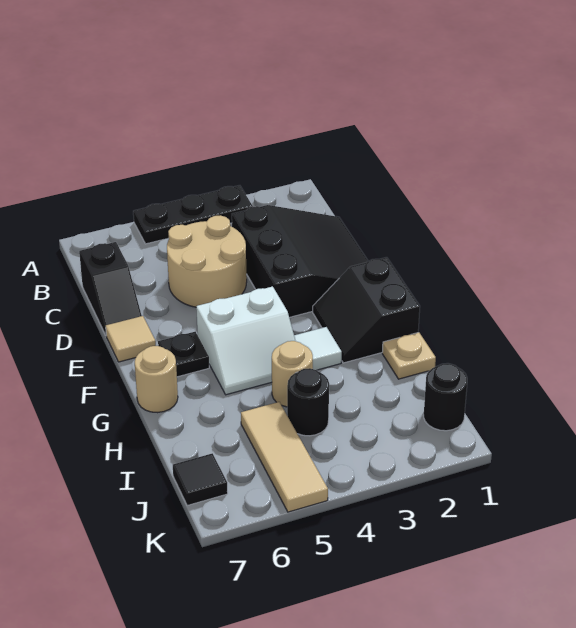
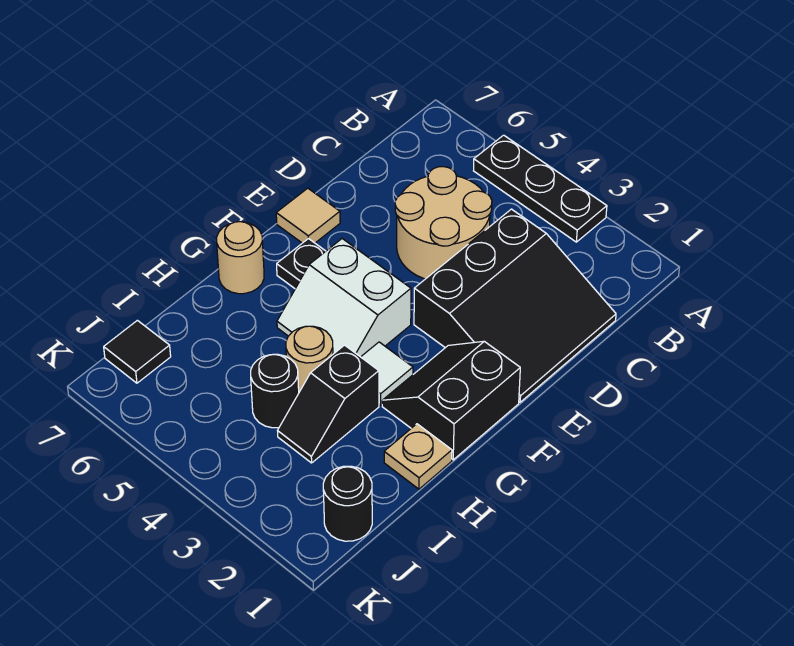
black 1x2 slope [79,242,142,335] -> black 1x2 slope moved to [278,345,379,463]
tan 1x3 tile [241,402,328,512] -> none

